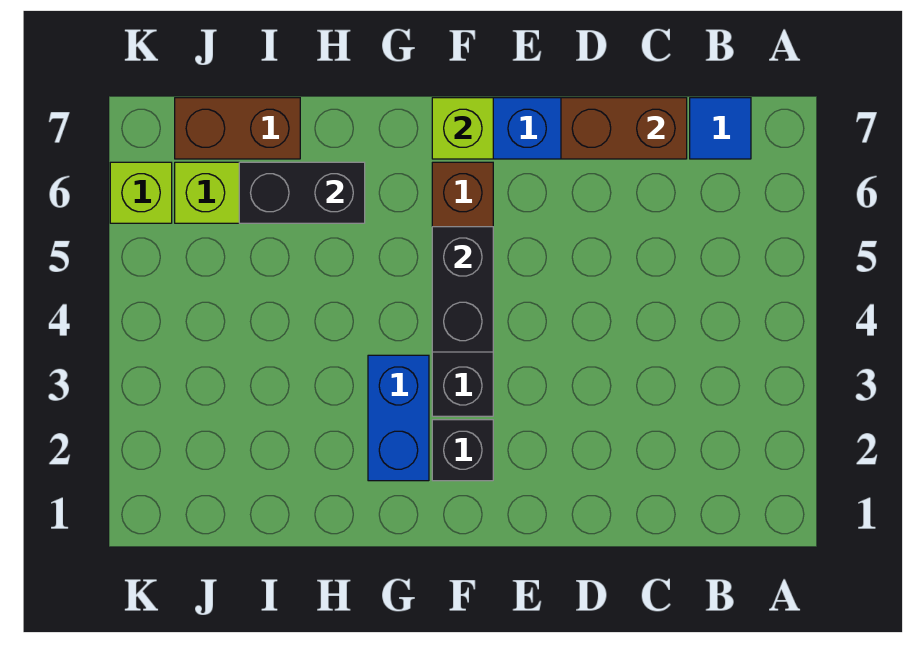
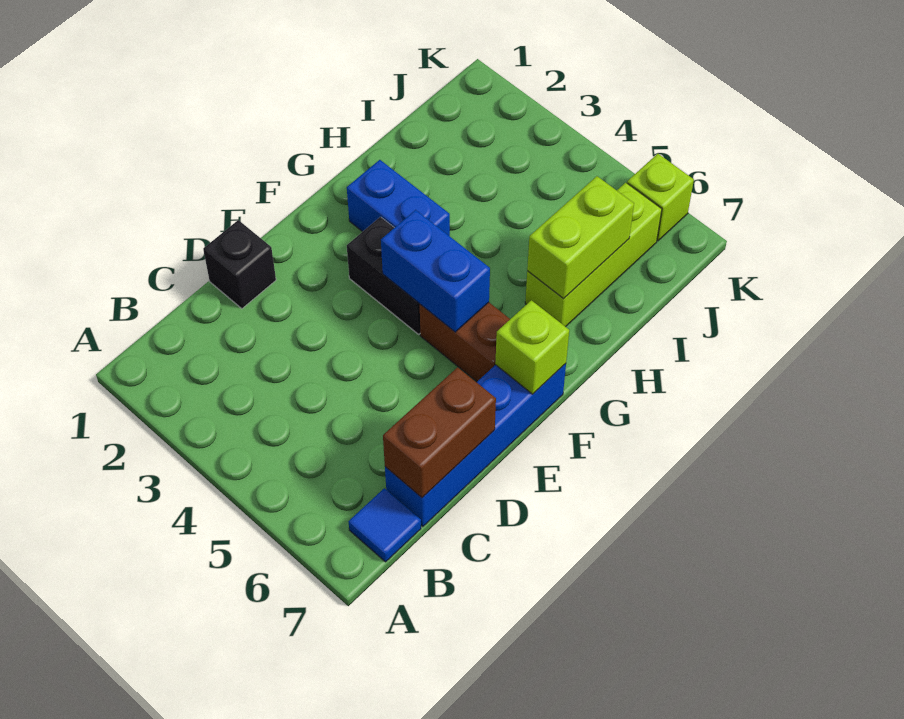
black 1x1 brick [432,420,493,481] -> black 1x1 brick moved to [203,220,276,309]
black 1x2 brick [432,227,493,352] -> blue 1x2 brick [381,210,490,332]
black 1x2 brick [239,162,365,223] -> lime 1x2 brick [527,176,634,299]
brown 1x2 brick [175,98,300,159] -> none

